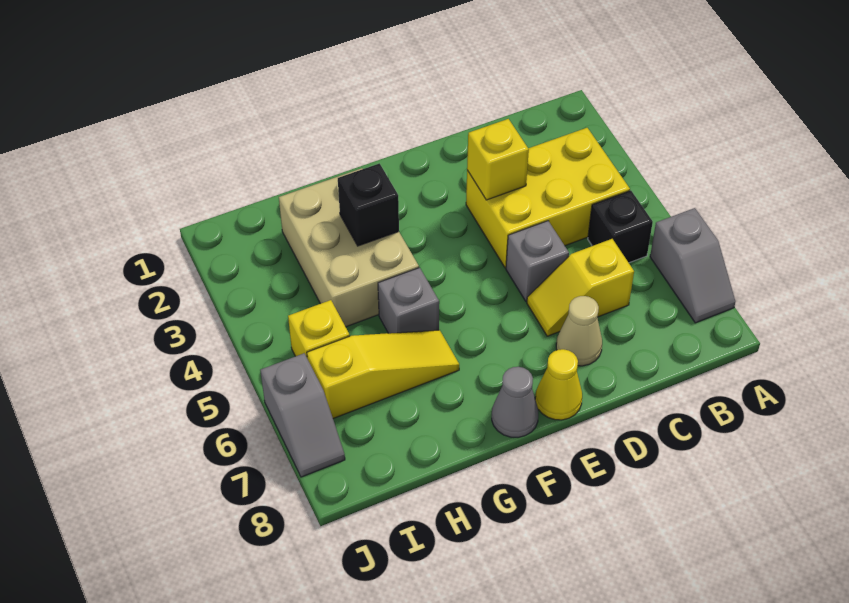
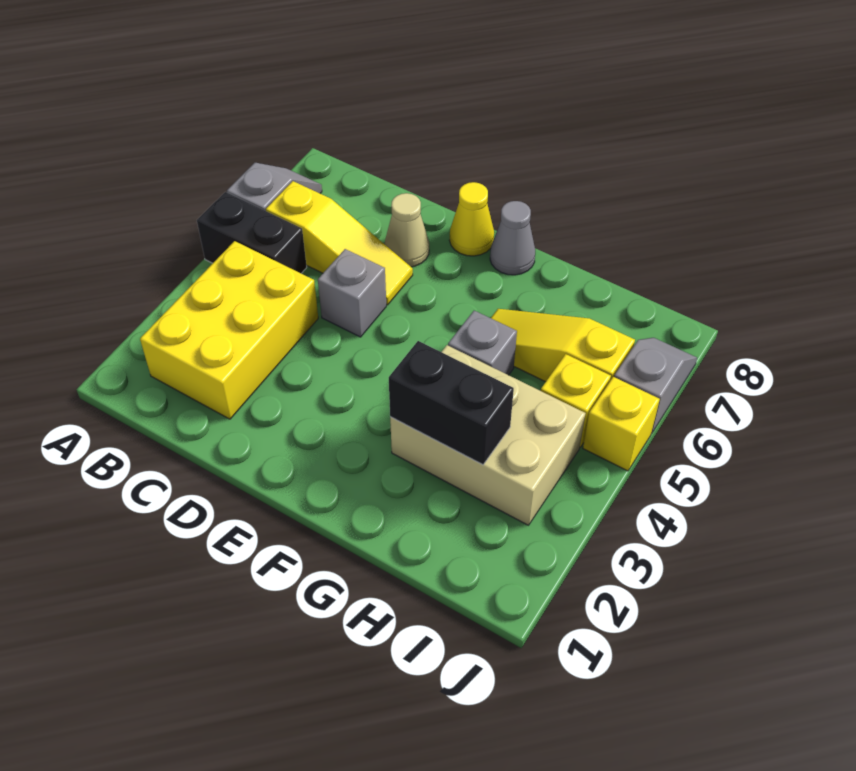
yellow 2x3 brick [466,128,630,268] -> yellow 2x3 brick turned to [140,241,318,419]
black 1x1 brick [588,191,653,263] -> black 1x2 brick [197,192,307,273]
yellow 1x2 slope [527,239,634,336] -> yellow 1x3 slope [266,181,413,305]
yellow 1x1 brick [467,119,529,200] -> yellow 1x1 brick moved to [583,377,660,471]
tan 2x3 brick [279,168,419,327] -> tan 2x3 brick turned to [390,345,585,525]
black 1x1 brick [338,163,399,246] -> black 1x2 brick [389,341,514,465]

